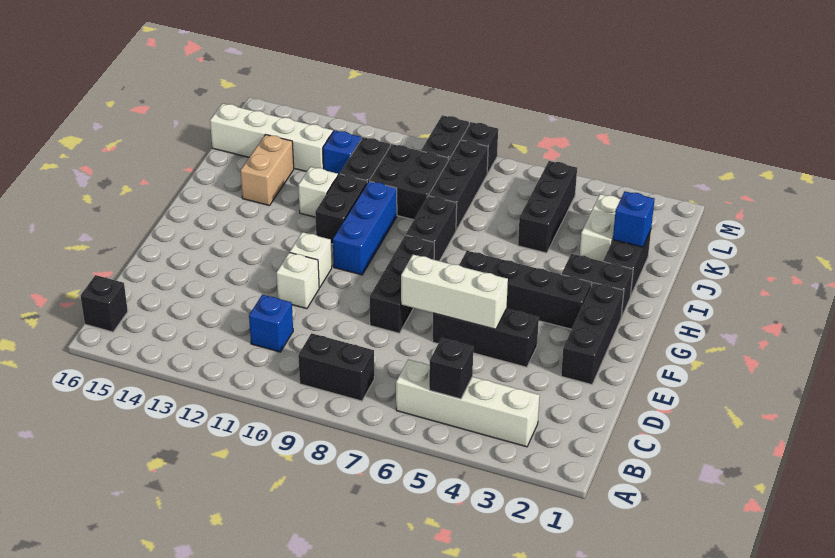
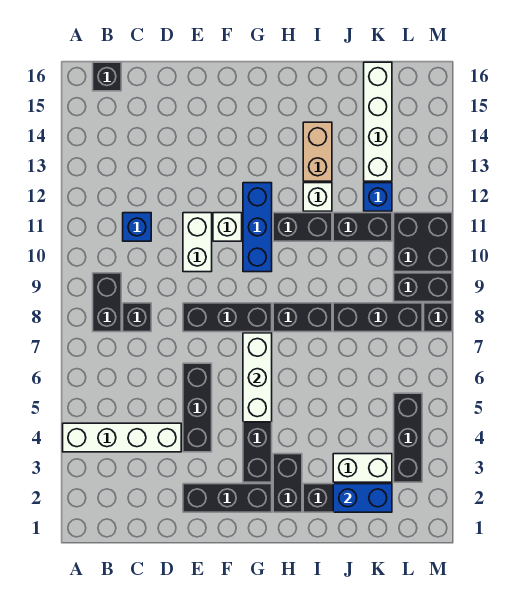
white 1x4 brick [396,359,540,447] -> white 1x4 brick turned to [63,423,181,452]
black 1x1 brick [429,338,473,399] -> black 1x1 brick moved to [123,303,151,332]
white 1x3 brick [401,255,508,329] -> white 1x3 brick moved to [243,333,272,422]
white 1x1 brick [276,252,319,309] -> white 1x2 brick [183,213,212,272]
blue 1x3 brick [333,181,397,275] -> blue 1x3 brick turned to [243,183,272,272]
tan 1x2 brick [240,135,294,206] -> tan 1x2 brick turned to [303,122,332,181]
blue 1x1 brick [613,191,655,247] -> blue 1x2 brick [333,484,392,512]
black 1x3 brick [518,161,577,253] -> black 1x3 brick turned to [394,393,422,482]
black 2x2 brick [369,144,448,220] -> black 2x2 brick moved to [394,213,452,272]

